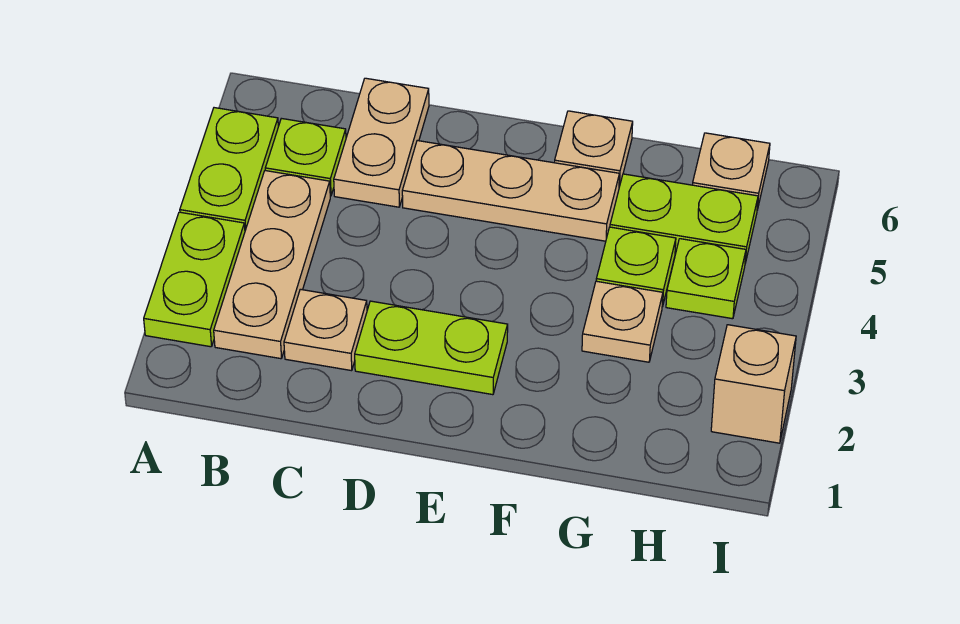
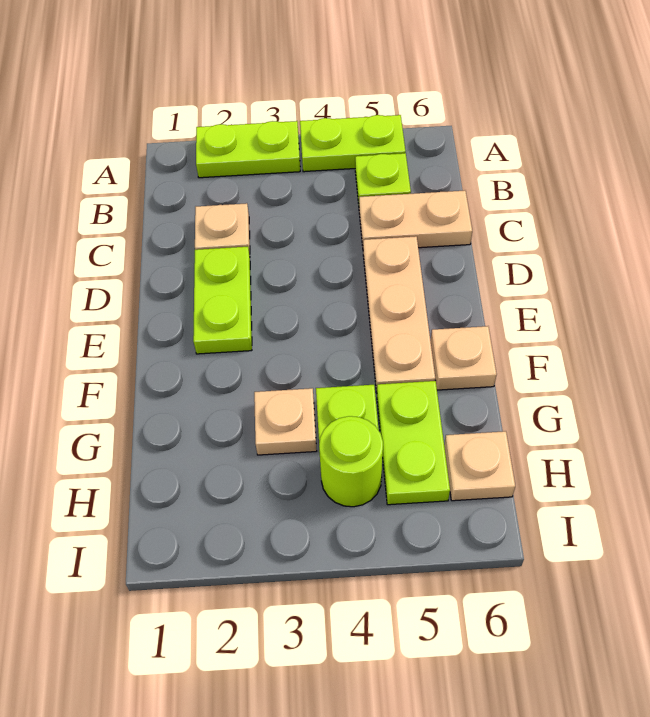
tan 1x3 plate [214,171,330,359] -> none
lime 1x1 plate [666,239,746,319] -> lime 1x1 round brick [319,416,383,507]
tan 1x1 brick [711,325,796,443] -> none

